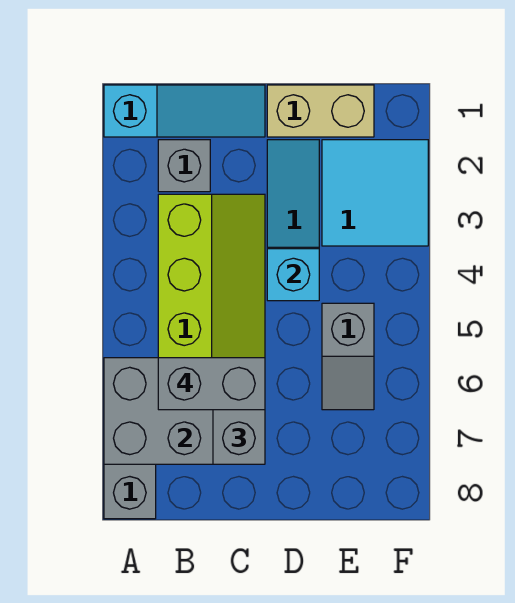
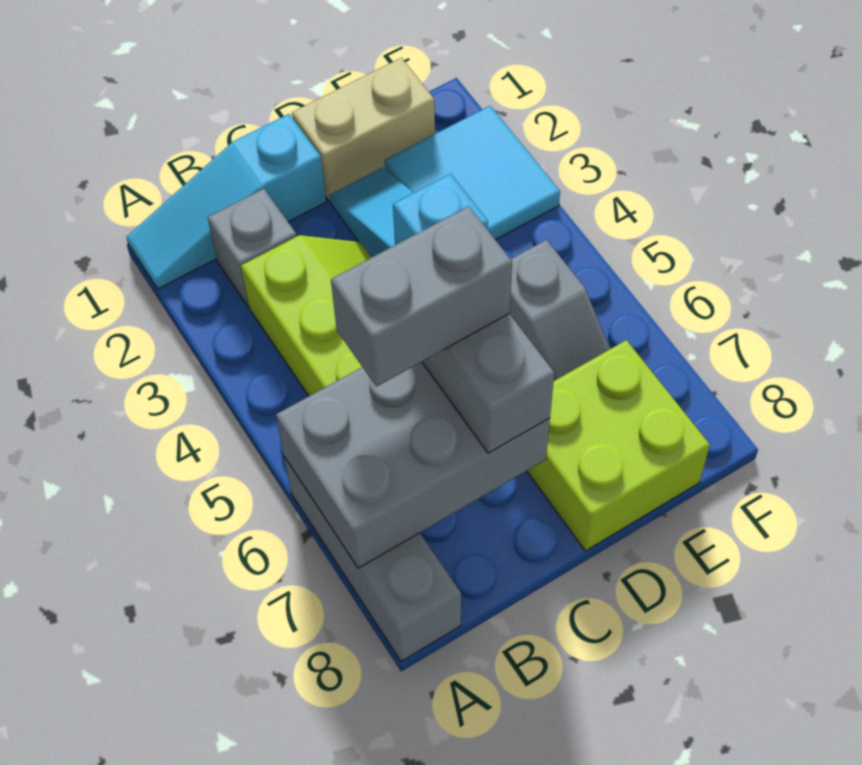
cyan 1x3 slope [104,85,265,137] -> cyan 1x3 slope turned to [126,114,326,289]
none -> lime 2x2 brick [527,340,710,551]

